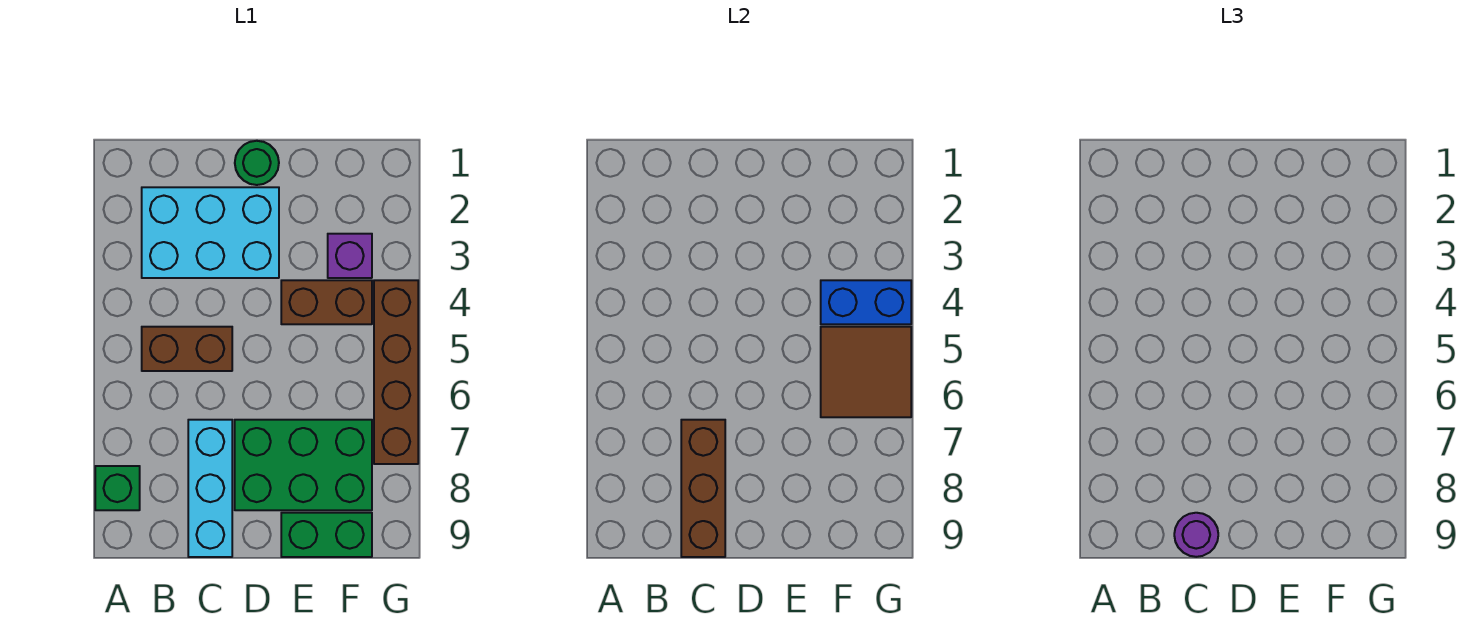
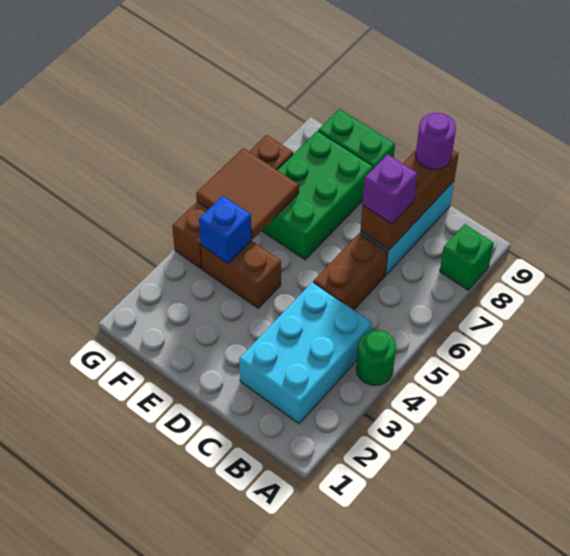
cyan 2x3 brick [142,187,279,278] -> cyan 2x3 brick turned to [239,282,372,424]
brown 1x2 brick [142,327,232,371] -> brown 1x2 brick turned to [313,233,388,310]
green 1x1 round brick [235,141,279,185] -> green 1x1 round brick moved to [356,330,396,385]
green 2x3 brick [235,420,372,510] -> green 2x3 brick turned to [262,131,373,260]
purple 1x1 brick [328,234,372,278] -> purple 1x1 brick moved to [363,154,417,224]
blue 1x2 brick [821,280,911,324] -> blue 1x1 brick [199,196,252,263]

